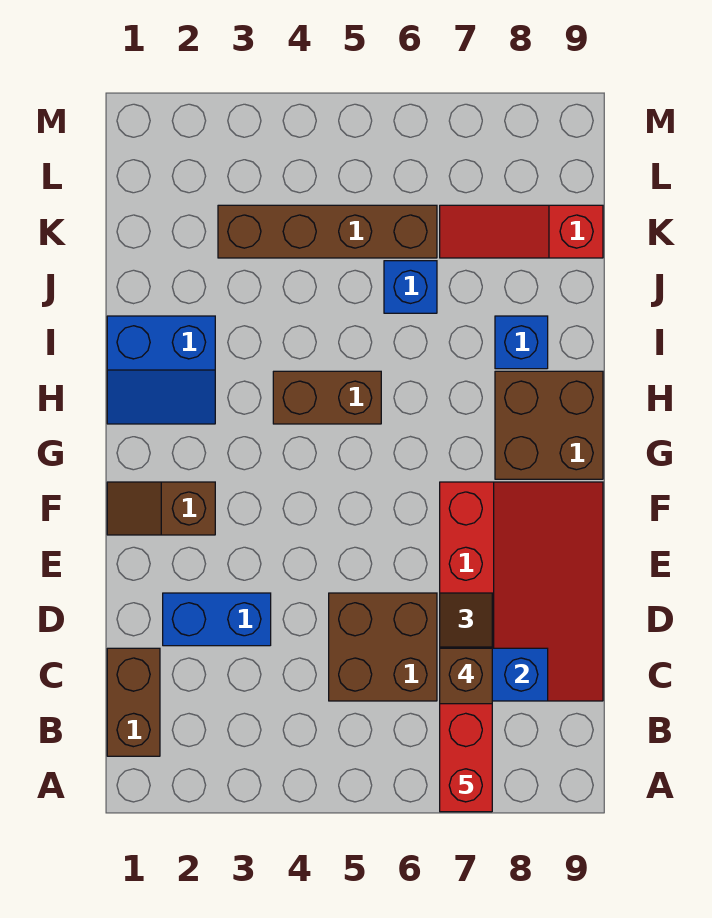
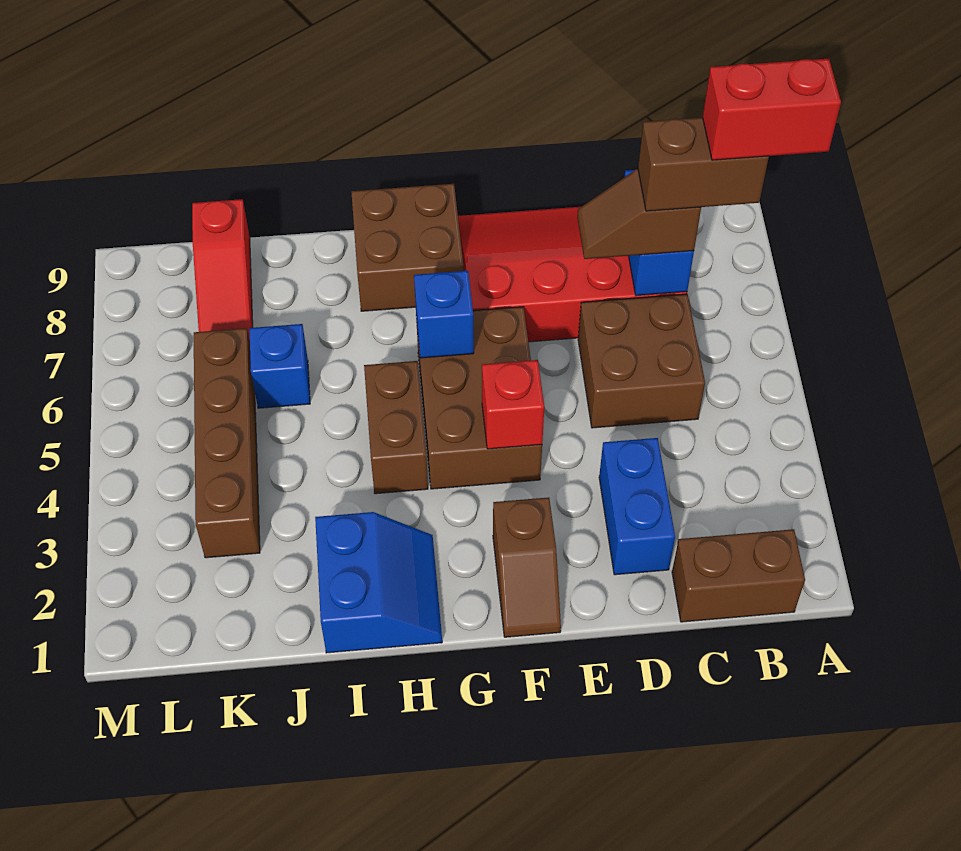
none -> brown 2x3 brick [416,307,542,489]
none -> red 1x1 brick [482,360,544,449]
blue 1x1 brick [495,316,548,369] -> blue 1x1 brick moved to [414,271,474,358]

